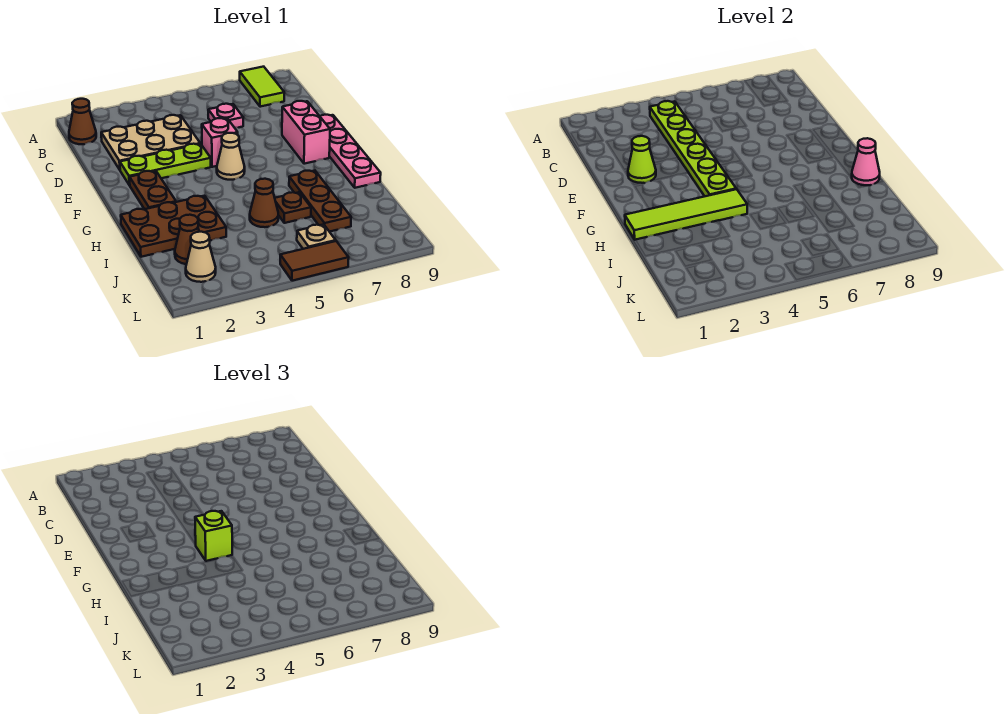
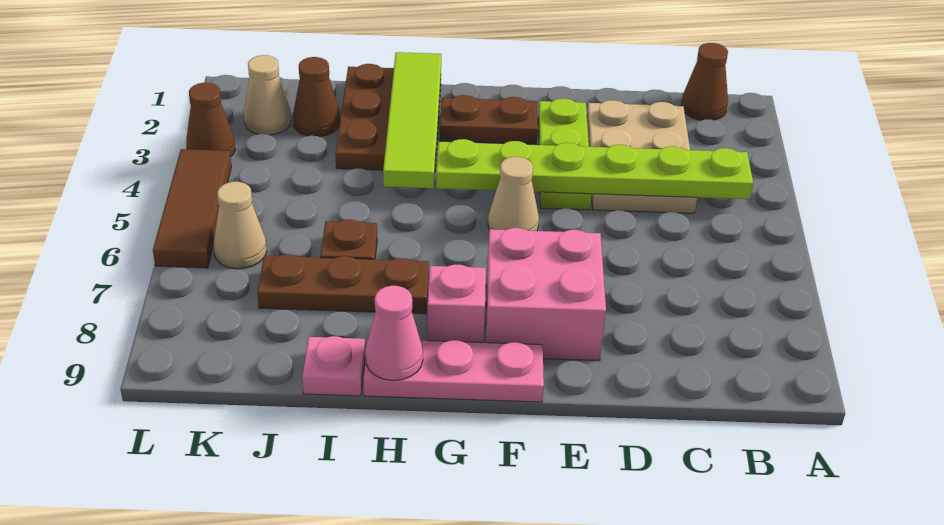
lime 1x2 tile [240,67,284,107] -> none
pink 1x1 plate [208,104,243,128] -> pink 1x1 plate moved to [302,336,365,396]
lime 1x1 cone [628,136,656,183] -> none
pink 1x1 brick [202,118,238,167] -> pink 1x1 brick moved to [427,265,486,343]
pink 1x2 brick [282,101,330,164] -> pink 2x2 brick [486,228,606,361]
pink 1x4 plate [320,115,381,188] -> pink 1x3 plate [363,340,544,402]
lime 1x1 brick [195,511,232,561] -> none
brown 1x1 cone [250,179,278,227] -> brown 1x1 cone moved to [186,83,235,157]
tan 1x1 plate [297,224,336,249] -> tan 1x1 cone [214,182,267,269]
brown 1x2 tile [280,241,349,281] -> brown 1x3 tile [153,149,231,268]

